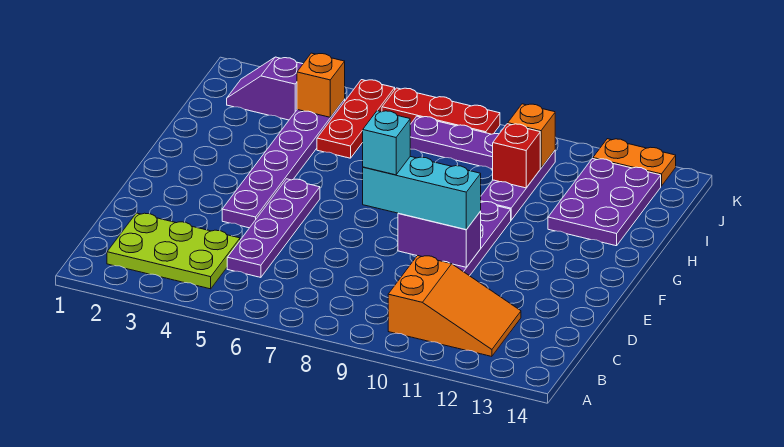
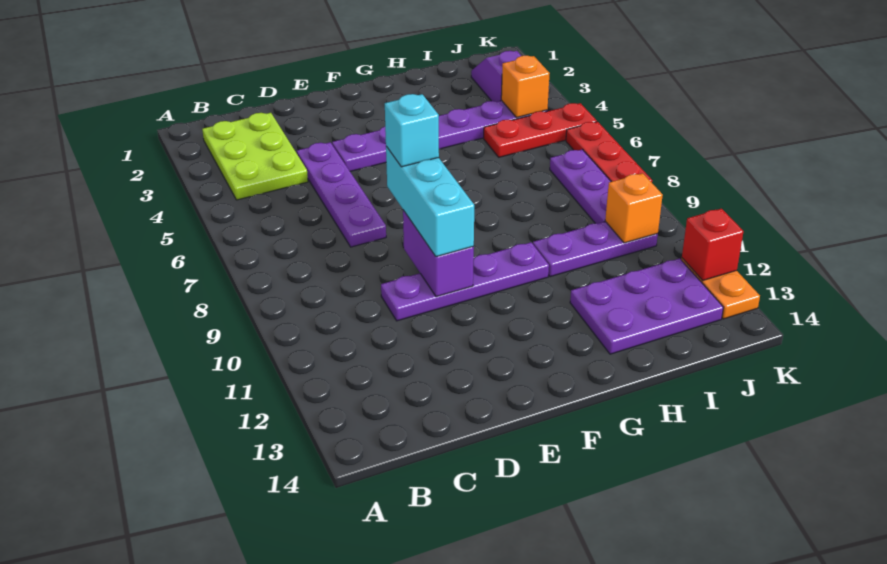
orange 2x3 slope [388,256,521,356] -> none
purple 1x4 plate [227,179,320,277] -> purple 1x4 plate turned to [297,142,386,247]
red 1x1 brick [493,124,540,188] -> red 1x1 brick moved to [682,209,744,281]

